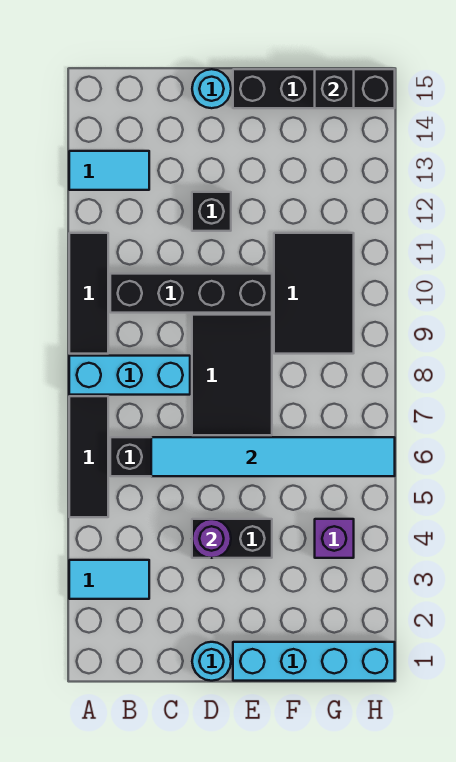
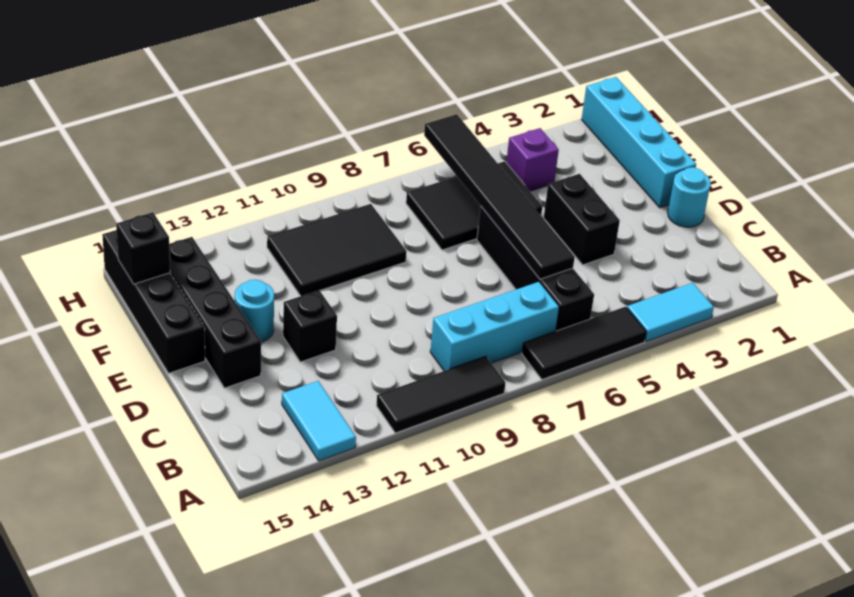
cyan 1x2 tile [69,560,149,599] -> cyan 1x2 tile turned to [627,283,714,342]
cyan 1x3 brick [69,356,190,395] -> cyan 1x3 brick turned to [430,282,559,371]
black 1x4 brick [110,274,272,313] -> black 1x4 brick moved to [169,237,261,388]
cyan 1x6 tile [151,437,395,476] -> black 1x6 tile [424,114,575,279]
purple 1x1 round brick [192,519,231,558] -> none
black 2x3 tile [192,315,272,435] -> black 2x3 tile moved to [406,161,542,250]
cyan 1x1 round brick [192,69,231,108] -> cyan 1x1 round brick moved to [235,280,274,342]

